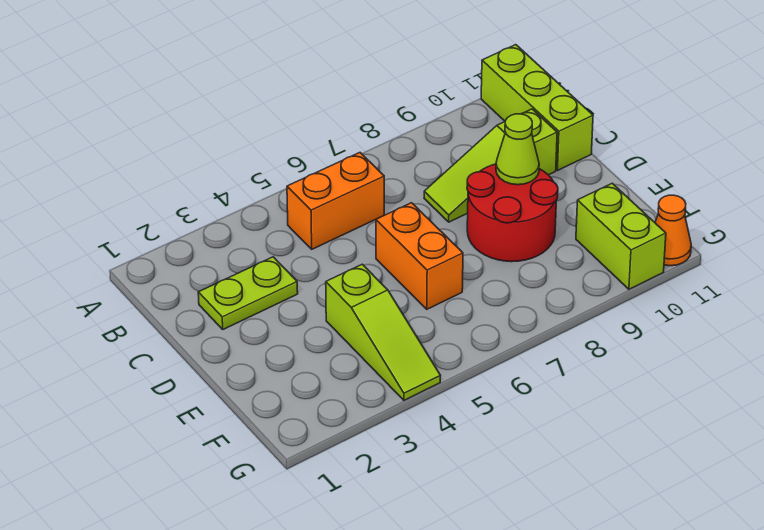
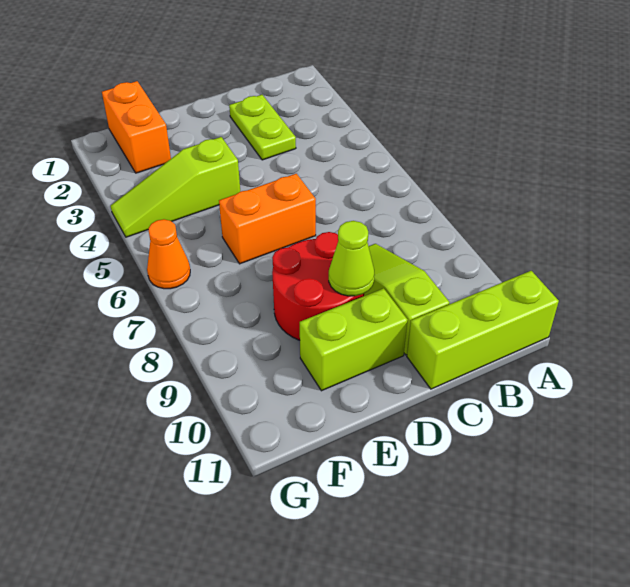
orange 1x2 brick [287,153,384,249] -> orange 1x2 brick moved to [102,81,171,173]
lime 1x2 brick [576,183,666,289] -> lime 1x2 brick moved to [300,288,407,391]
orange 1x1 cone [655,195,691,266] -> orange 1x1 cone moved to [147,219,190,289]

